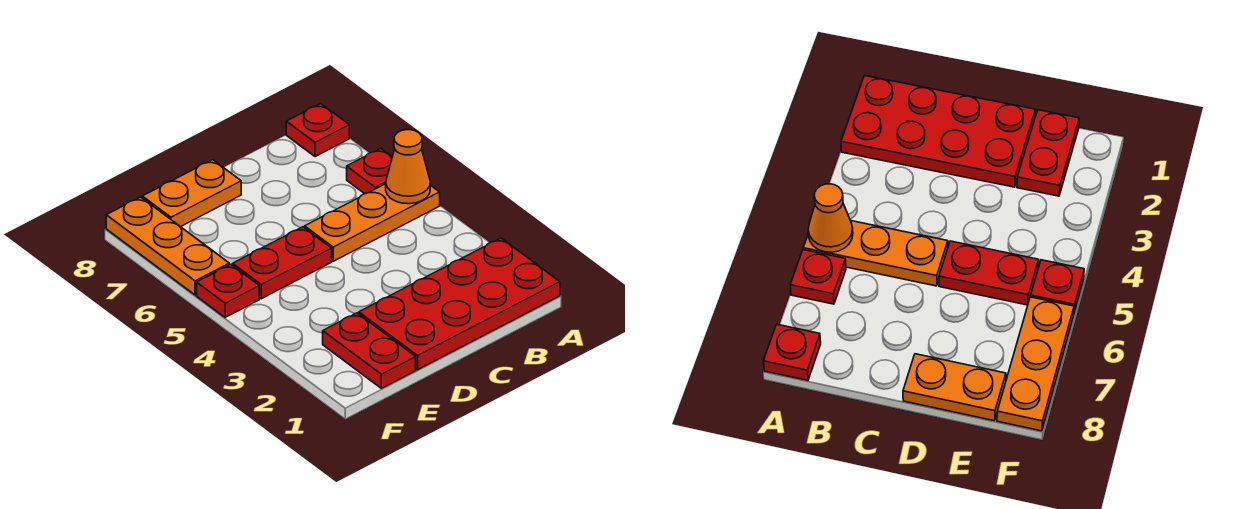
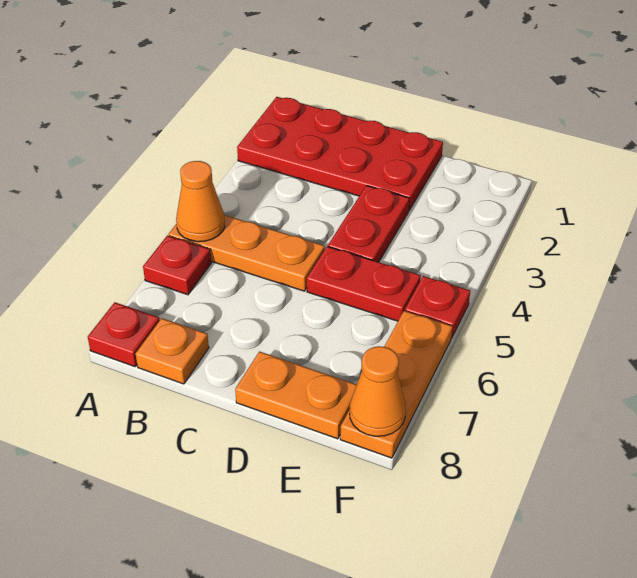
none -> orange 1x1 plate [136,318,209,384]
red 1x2 plate [323,313,416,388] -> red 1x2 plate moved to [328,186,409,262]
none -> orange 1x1 cone [350,346,406,436]

